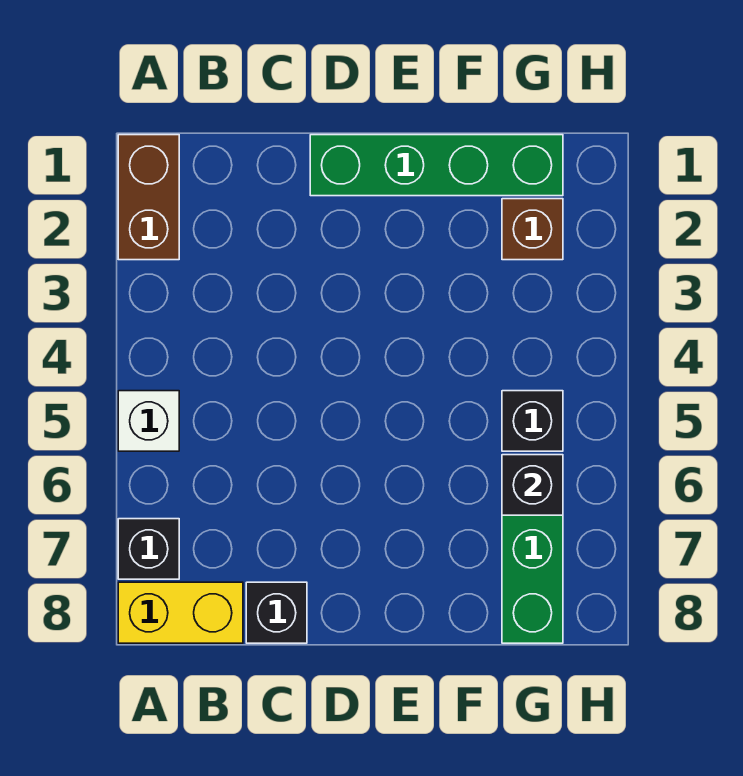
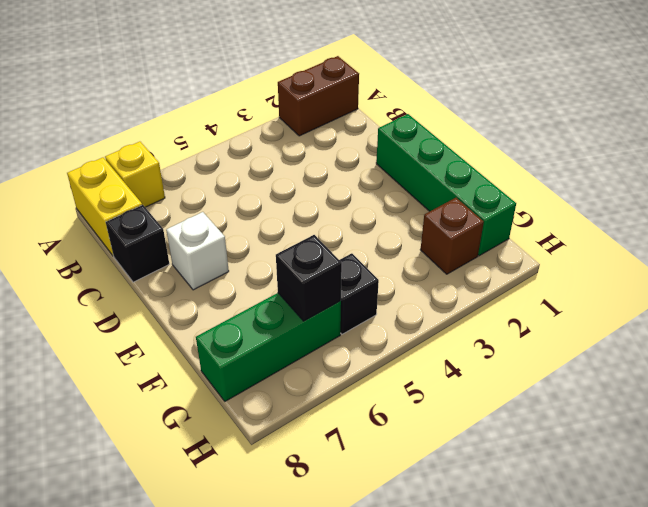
white 1x1 brick [118,391,179,451] -> white 1x1 brick moved to [166,212,229,290]
black 1x1 brick [118,519,179,579] -> yellow 1x1 brick [105,142,165,207]

